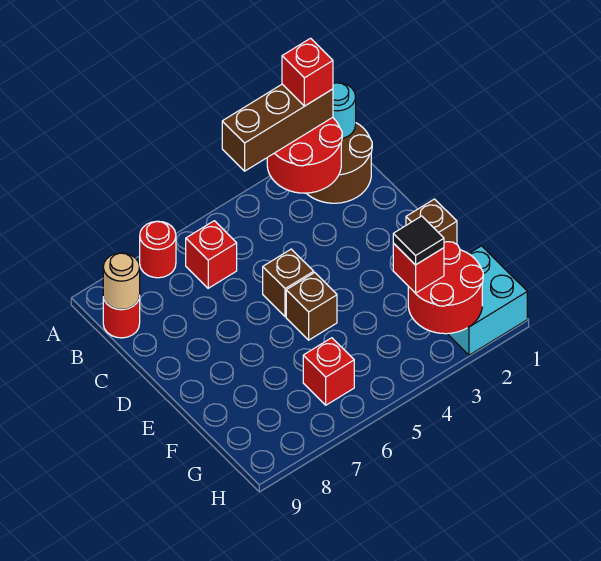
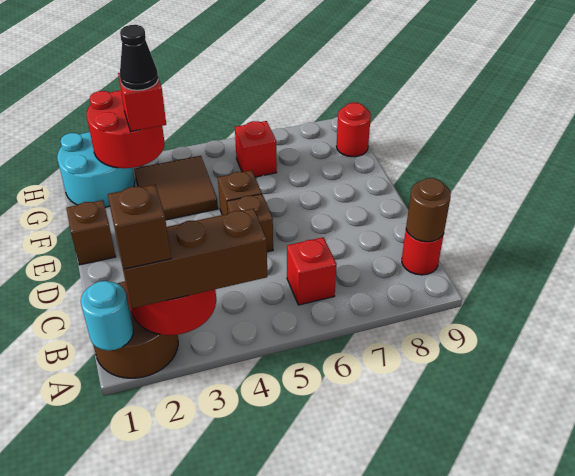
red 1x1 brick [282,38,333,106] -> brown 1x1 brick [108,185,171,269]
red 1x1 round brick [140,221,176,278] -> red 1x1 round brick moved to [336,103,371,157]
tan 1x1 round brick [103,253,140,309] -> brown 1x1 round brick [406,178,451,242]
none -> brown 2x2 tile [134,156,218,220]
cyan 2x2 brick [448,246,527,355] -> cyan 2x2 round brick [57,132,135,207]
black 1x1 tile [393,216,444,265] -> black 1x1 cone [120,25,158,90]

